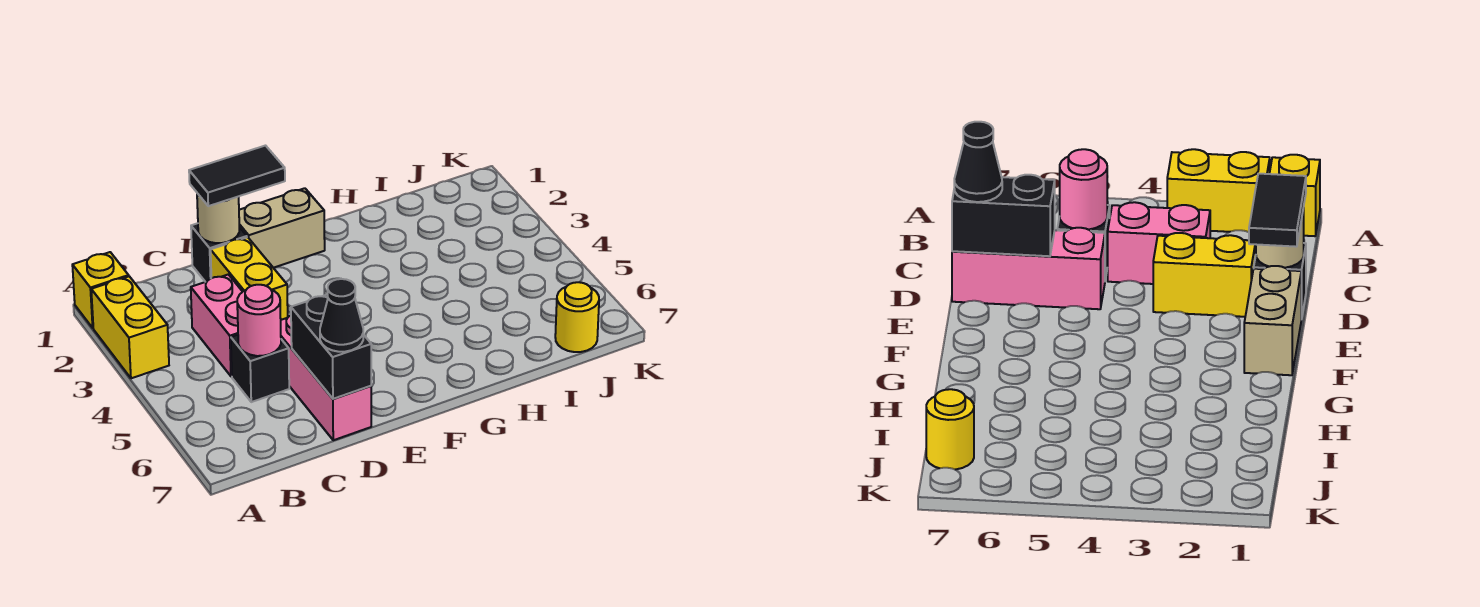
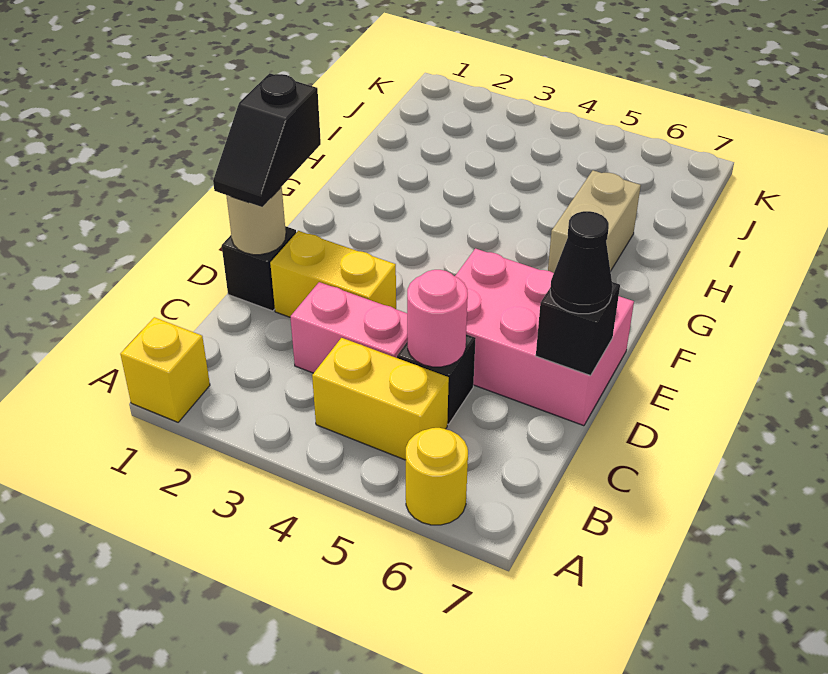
yellow 1x2 brick [91,276,169,378] -> yellow 1x2 brick moved to [312,338,449,460]
black 1x2 tile [189,146,285,206] -> black 1x2 slope [213,73,321,207]
pink 1x3 brick [281,315,371,440] -> pink 2x3 brick [455,249,634,426]
black 1x2 brick [291,294,371,399] -> black 1x1 brick [536,282,620,376]
tan 1x2 brick [239,188,325,268] -> tan 1x2 brick moved to [548,170,641,273]
yellow 1x1 round brick [555,282,599,352] -> yellow 1x1 round brick moved to [406,428,468,525]

